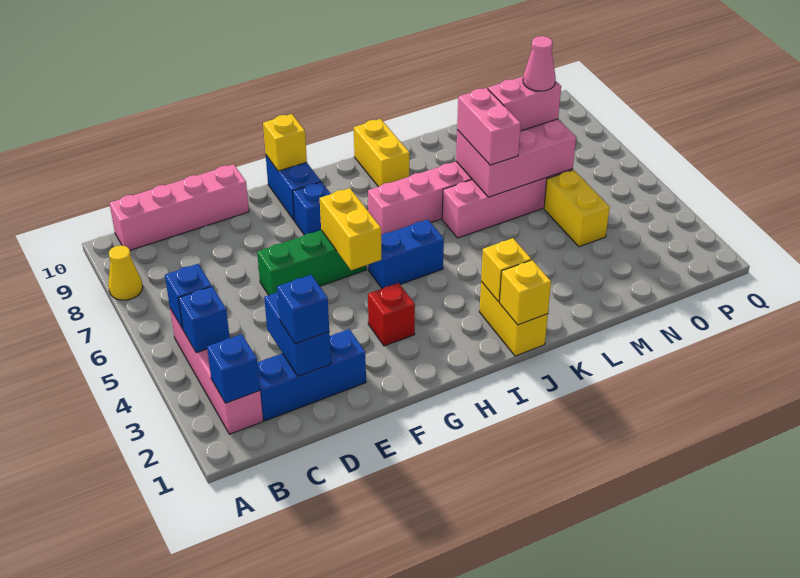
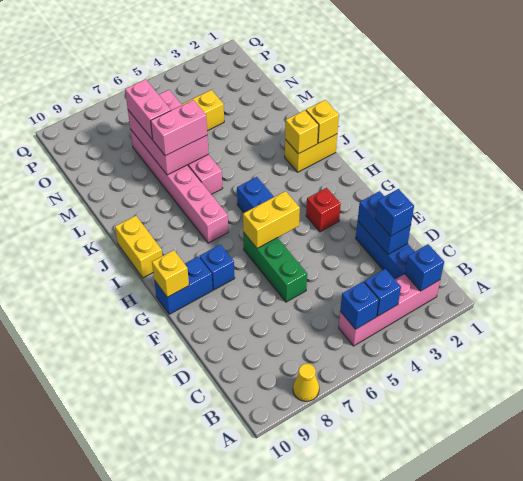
pink 1x4 brick [110,164,249,250] -> none
blue 1x2 brick [264,293,331,376] -> blue 1x2 brick turned to [358,191,411,254]
yellow 1x2 brick [354,119,410,187] -> yellow 1x2 brick turned to [115,216,162,278]
pink 1x1 cone [523,36,556,91] -> none

